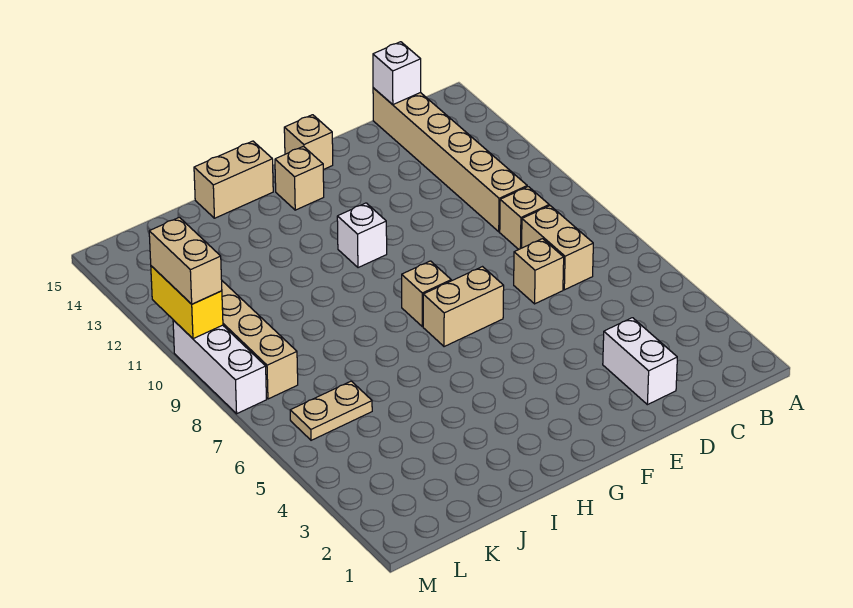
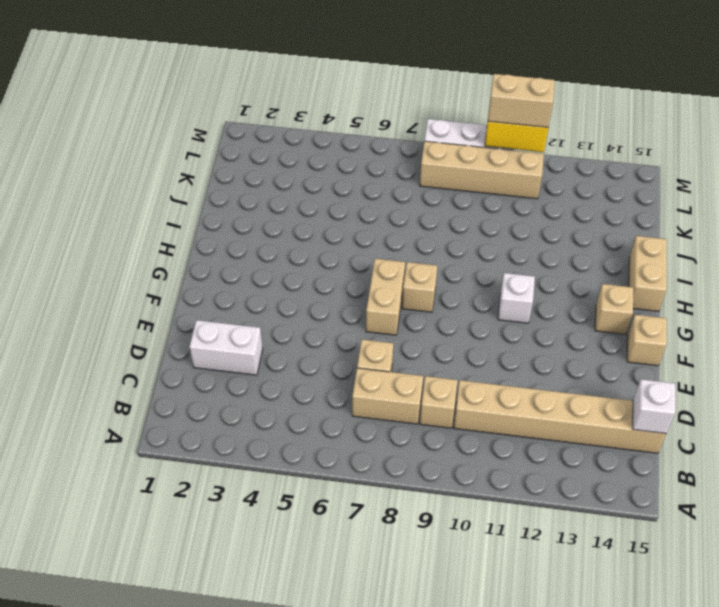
tan 1x2 plate [290,381,372,440] -> none

